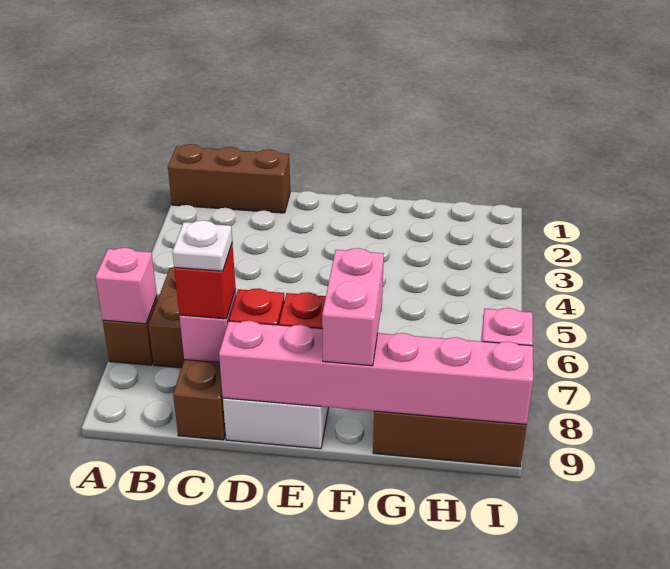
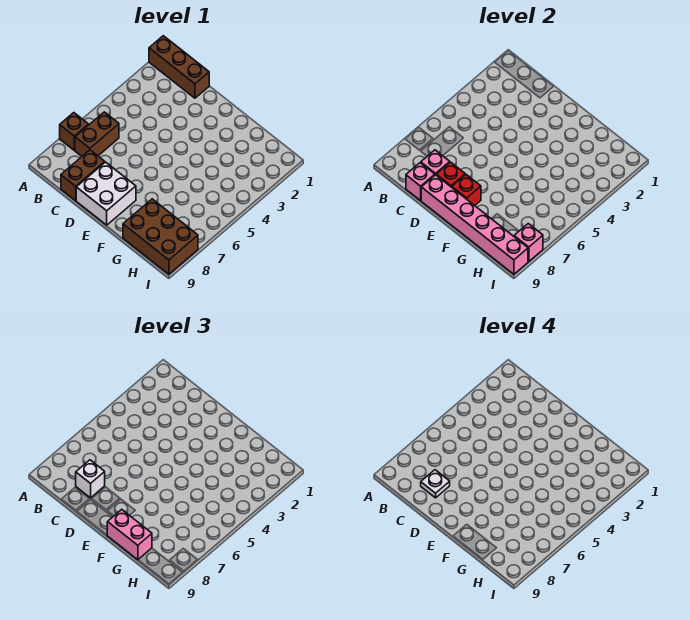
pink 1x1 brick [95,248,157,324] -> pink 1x1 brick moved to [406,163,435,201]
red 1x1 brick [174,243,236,319] -> white 1x1 brick [76,460,105,498]
pink 1x2 brick [322,248,384,366] -> pink 1x2 brick turned to [107,509,152,560]

